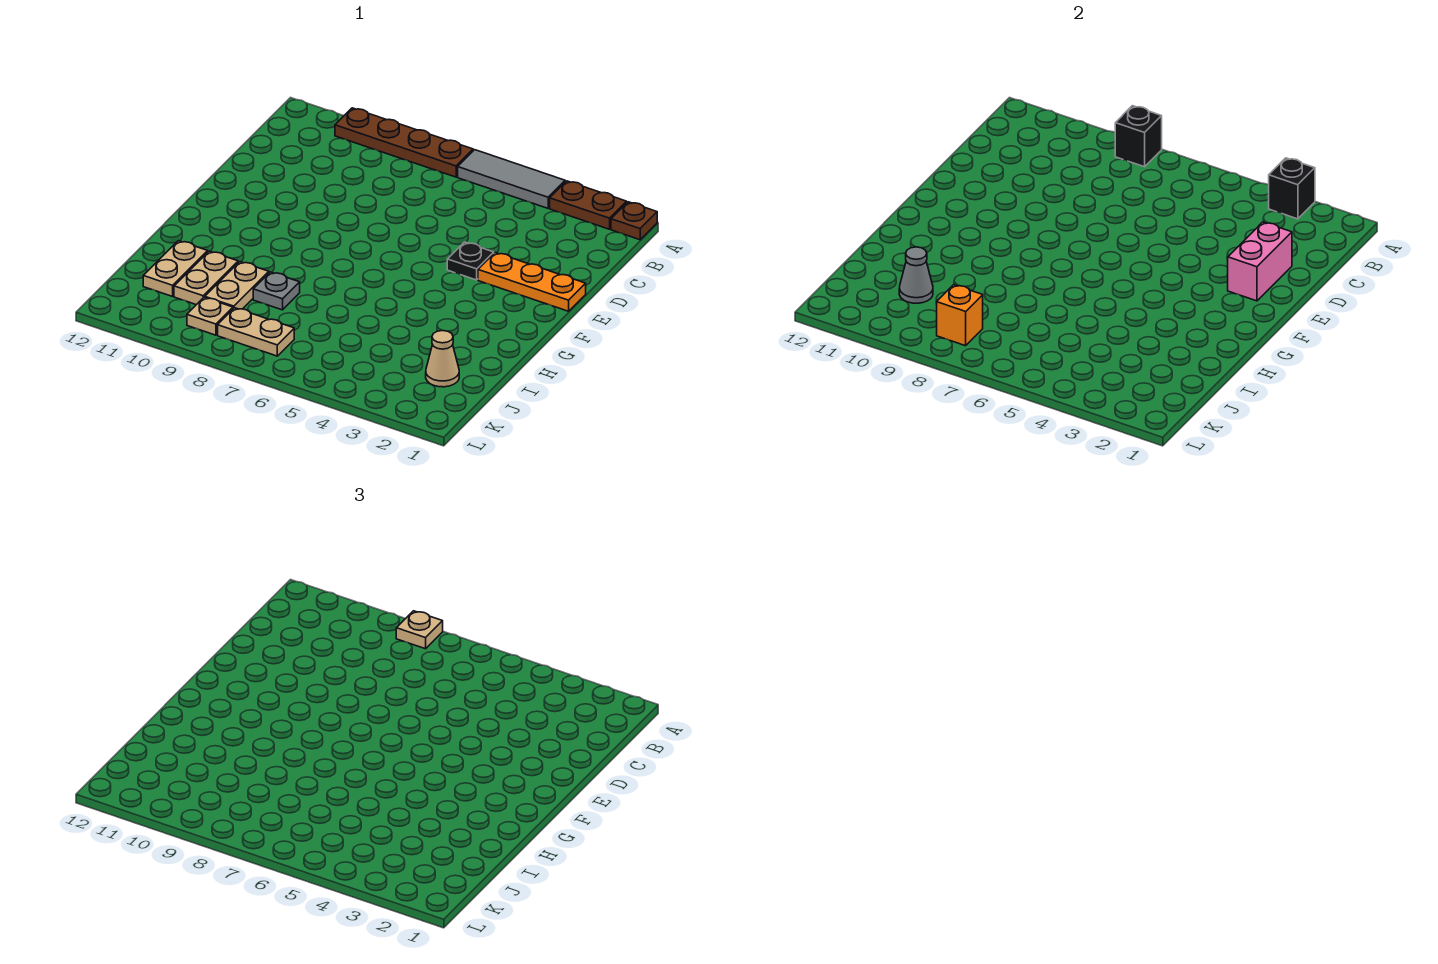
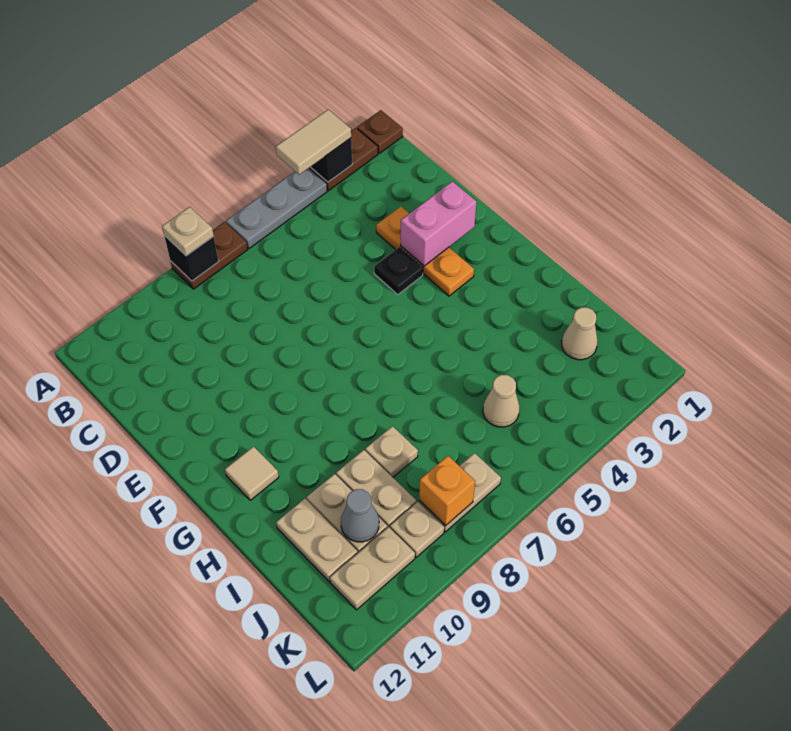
none -> tan 1x2 tile [276,110,351,175]
grey 1x3 tile [458,150,565,208] -> grey 1x3 plate [226,168,327,248]
brown 1x4 plate [335,108,473,177] -> brown 1x2 plate [170,222,248,289]
pink 1x2 brick [1228,222,1292,301] -> pink 1x2 brick turned to [401,181,476,266]
orange 1x3 plate [478,253,586,311] -> orange 1x3 plate turned to [376,207,474,296]
none -> tan 1x1 tile [225,447,279,500]
grey 1x1 plate [253,272,300,310] -> tan 1x1 plate [365,426,418,477]
none -> tan 1x1 cone [483,375,520,427]
none -> tan 1x2 plate [330,527,415,610]

